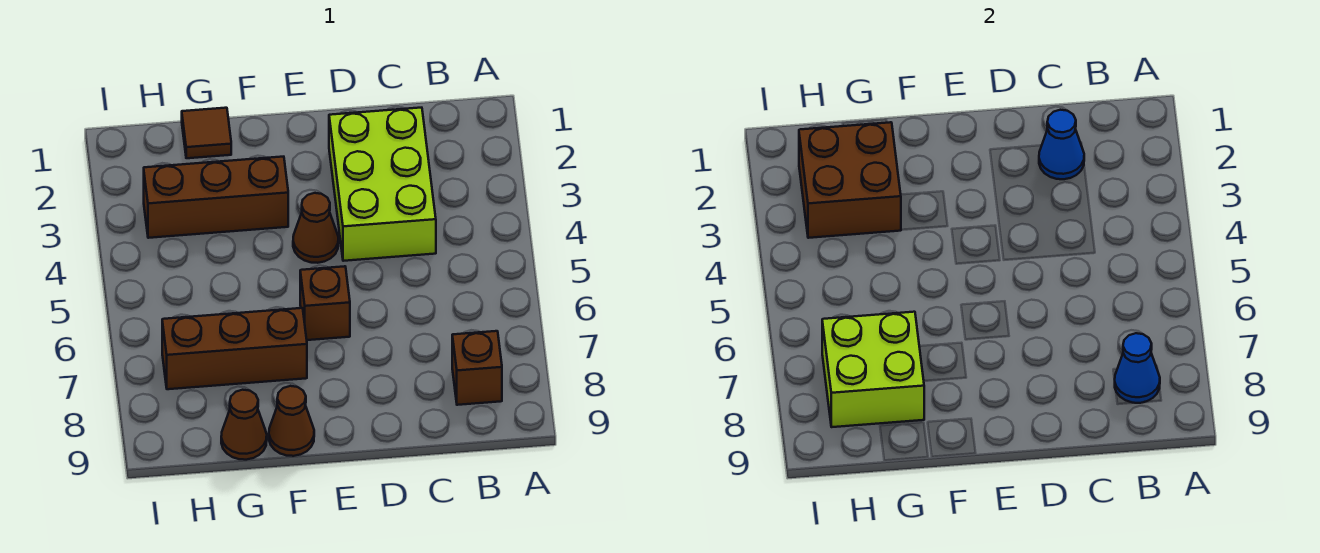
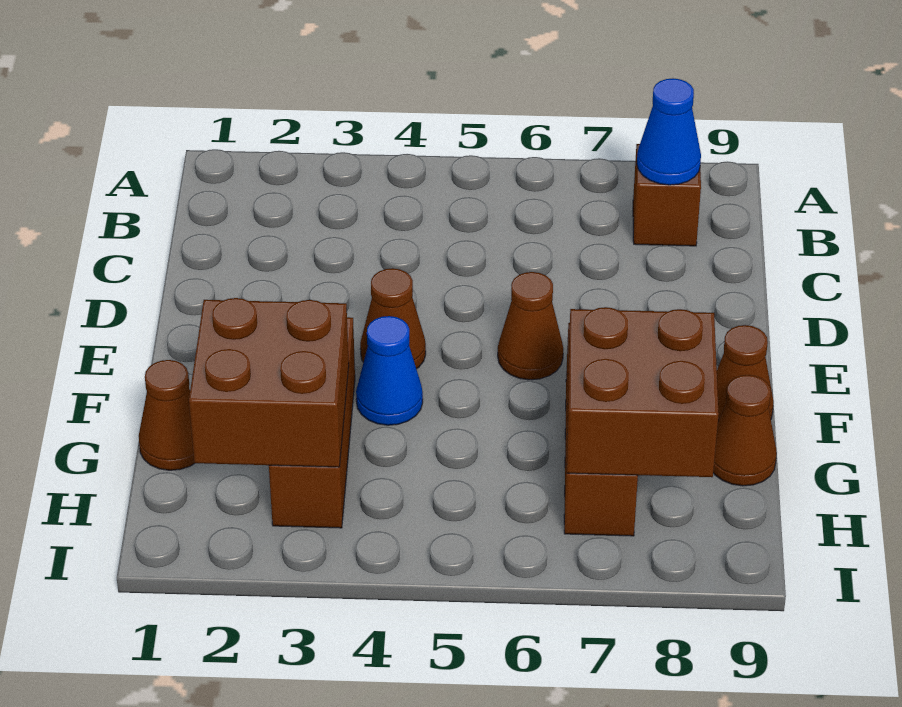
lime 2x3 brick [329,108,436,261] -> none
blue 1x1 cone [1039,110,1084,179] -> blue 1x1 cone moved to [356,316,423,425]
brown 1x1 brick [300,266,350,340] -> brown 1x1 cone [498,272,563,380]
brown 1x1 tile [182,108,231,158] -> brown 1x1 cone [139,360,195,470]
lime 2x2 brick [822,312,924,427] -> brown 2x2 brick [567,307,719,477]

